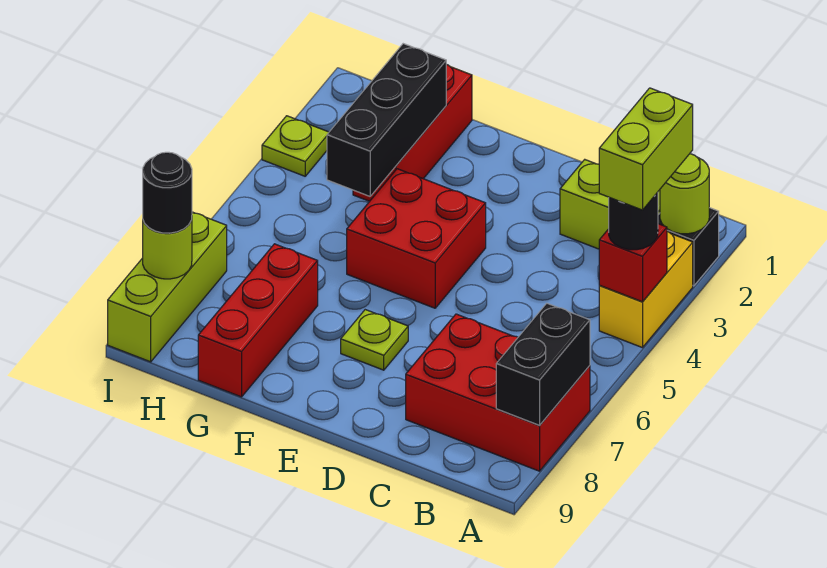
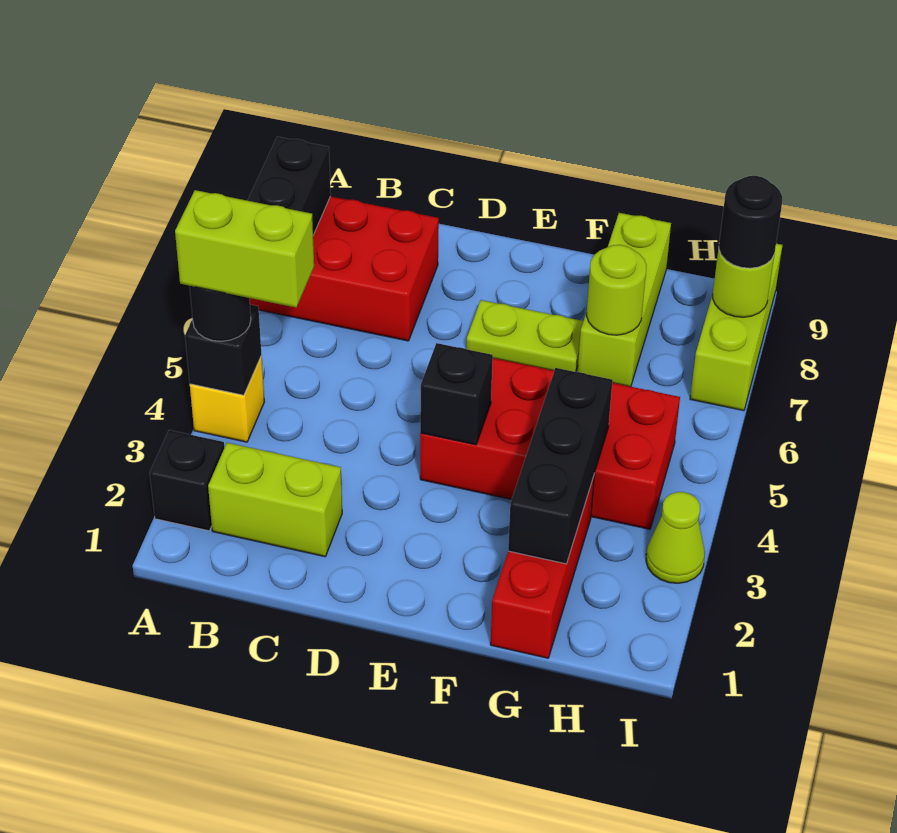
lime 1x1 round brick [660,154,709,234] -> lime 1x1 round brick moved to [587,245,647,335]
yellow 1x2 brick [599,232,693,348] -> yellow 1x1 brick [190,356,265,442]
lime 1x2 brick [599,88,693,210] -> lime 1x2 brick turned to [175,190,314,308]
red 1x1 brick [599,224,667,302] -> black 1x1 brick [185,305,262,395]
red 2x2 brick [347,169,486,308] -> red 2x4 brick [420,358,680,529]
none -> black 1x1 brick [420,343,493,445]
lime 1x1 plate [341,310,408,370] -> lime 1x2 plate [466,300,583,372]
red 1x3 brick [198,244,318,397] -> lime 1x3 brick [578,213,671,387]
lime 1x1 plate [262,116,329,176] -> lime 1x1 cone [646,492,705,583]

